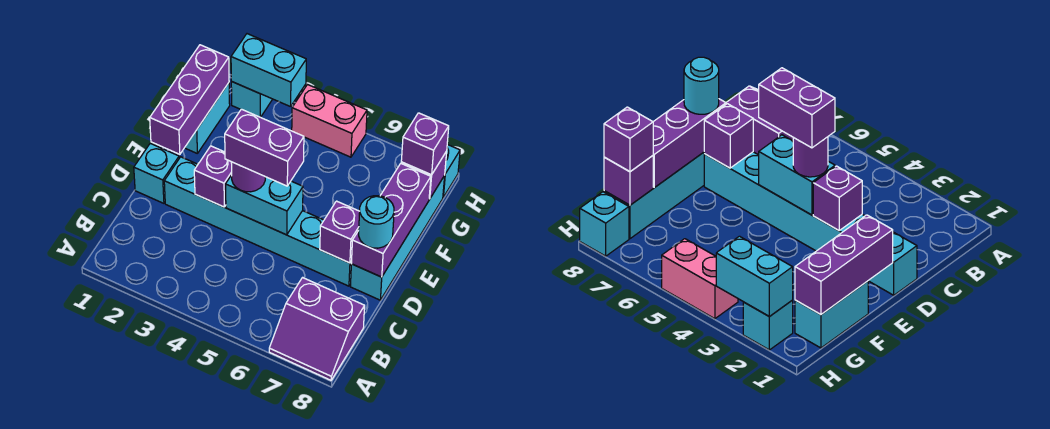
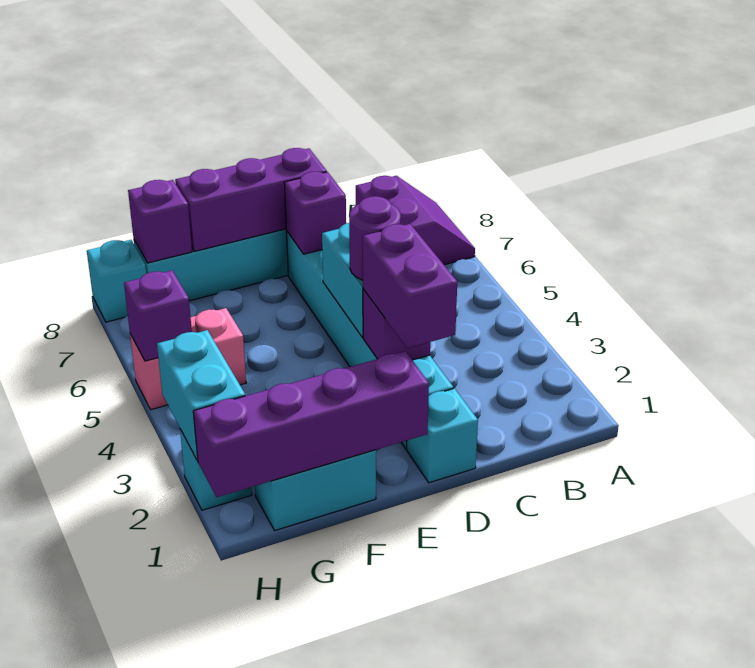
purple 1x2 brick [225,109,304,186] -> purple 1x2 brick moved to [363,224,457,348]
cyan 1x1 round brick [359,196,394,248] -> none
purple 1x3 brick [150,45,229,154] -> purple 1x4 brick [193,351,429,497]
purple 1x1 brick [401,113,449,175] -> purple 1x1 brick moved to [124,271,192,361]
pink 1x2 brick [292,85,367,157] -> pink 1x2 brick turned to [130,308,246,410]

